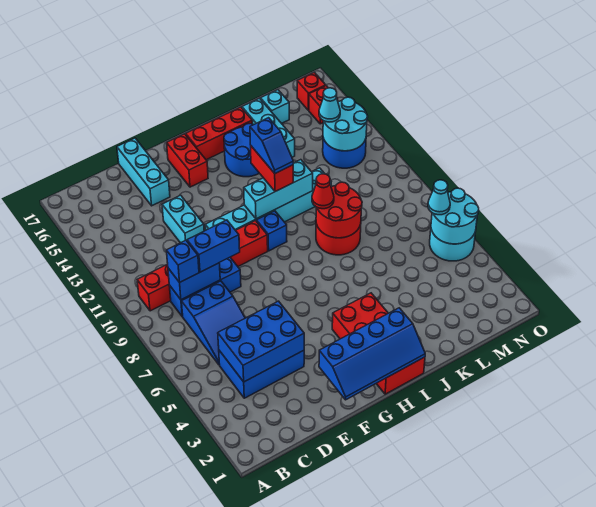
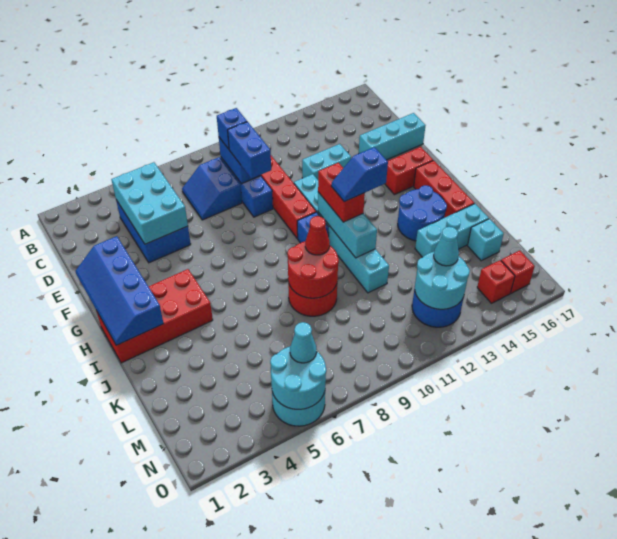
blue 2x3 brick [218,301,304,382] -> cyan 2x3 brick [111,162,188,244]
blue 2x3 slope [182,281,245,365] -> blue 2x2 slope [182,157,242,220]
red 1x2 brick [251,146,293,191] -> red 1x2 brick turned to [318,163,365,222]

